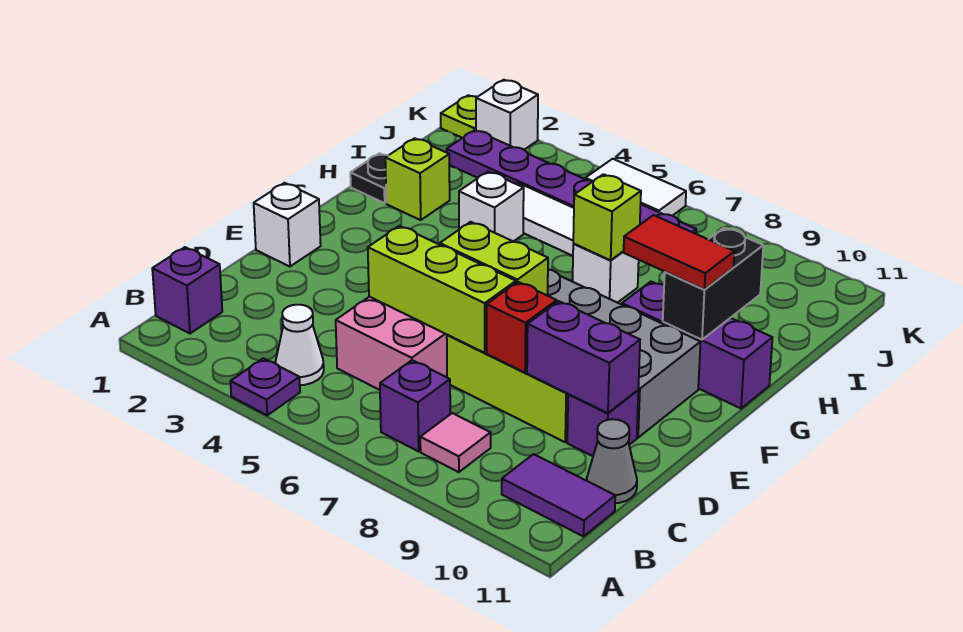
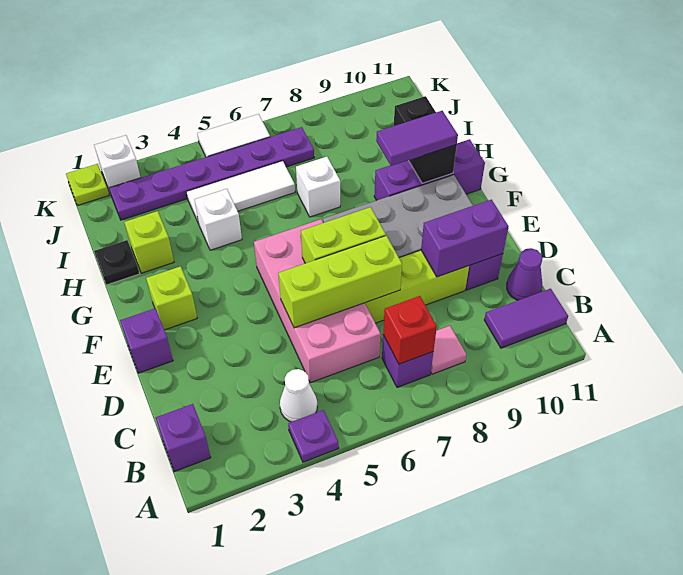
grey 1x1 cone [587,419,637,503] -> purple 1x1 cone [507,248,543,300]
red 1x1 brick [487,282,557,373] -> red 1x1 brick moved to [383,296,437,364]
white 1x1 brick [254,183,321,267] -> purple 1x1 brick [120,308,173,373]
red 1x2 tile [624,215,734,290] -> purple 1x2 tile [376,111,458,166]
lime 1x1 brick [573,174,641,260] -> lime 1x1 brick moved to [146,266,197,330]

